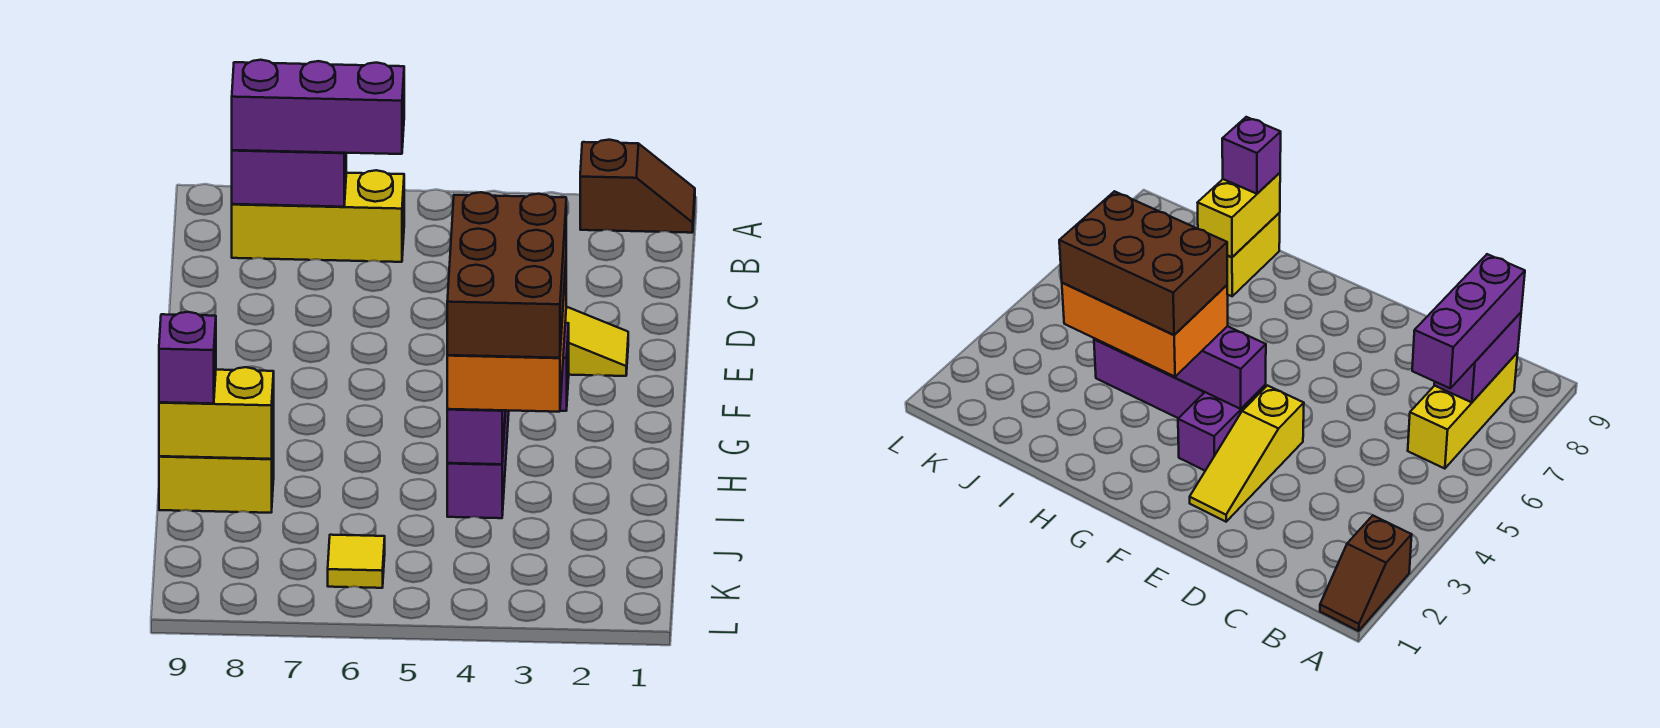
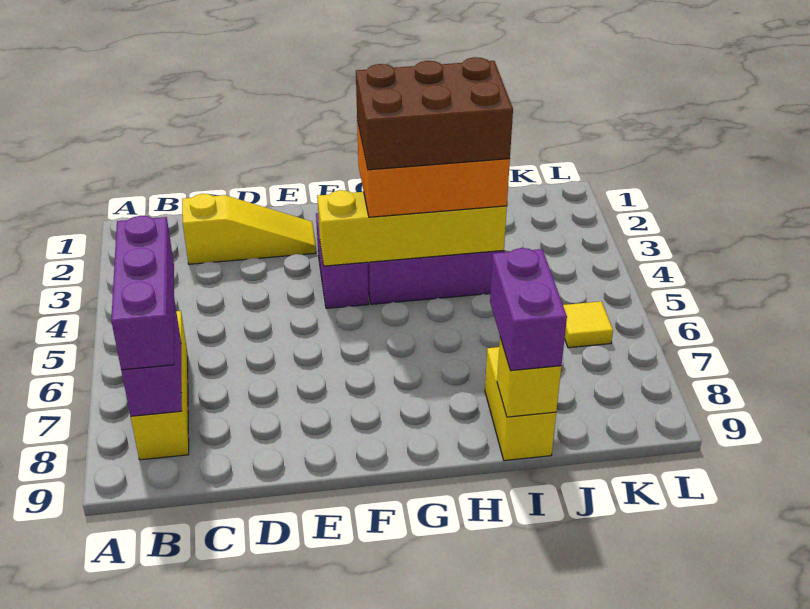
brown 1x2 slope [580,140,695,233] -> none
yellow 1x3 slope [565,307,628,376] -> yellow 1x3 slope turned to [182,194,316,264]
purple 1x4 brick [447,409,506,464] -> yellow 1x4 brick [317,190,507,266]
yellow 1x2 brick [159,367,274,459] -> yellow 1x1 brick [497,338,561,417]
purple 1x1 brick [159,312,216,404] -> purple 1x2 brick [490,248,567,371]

